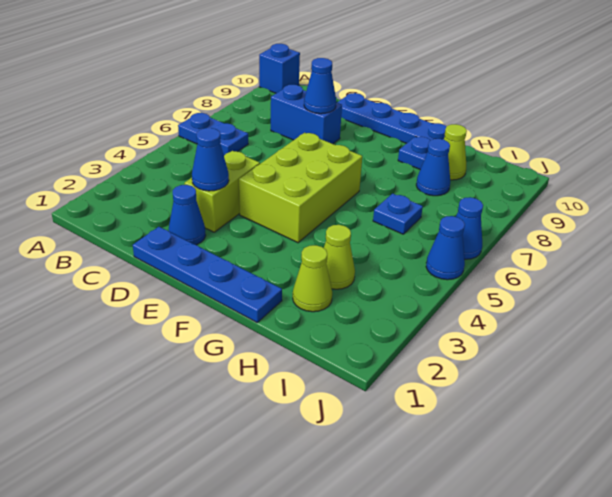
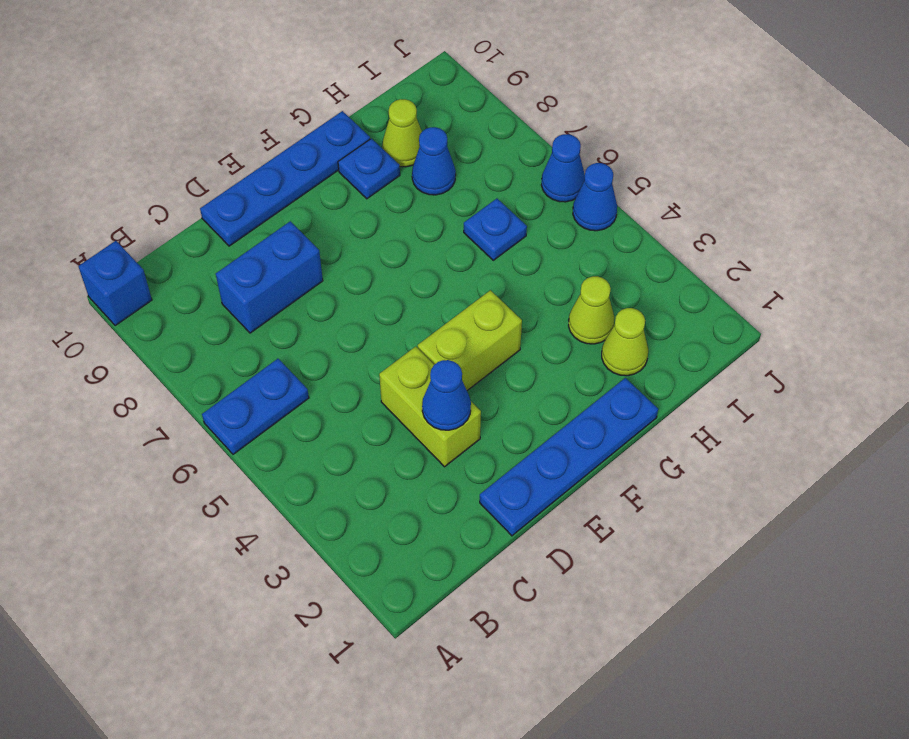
blue 1x1 cone [169,185,206,245] -> none
blue 1x1 cone [304,58,336,114] -> none
lime 2x3 brick [239,133,362,243] -> lime 1x2 brick [418,290,522,391]

